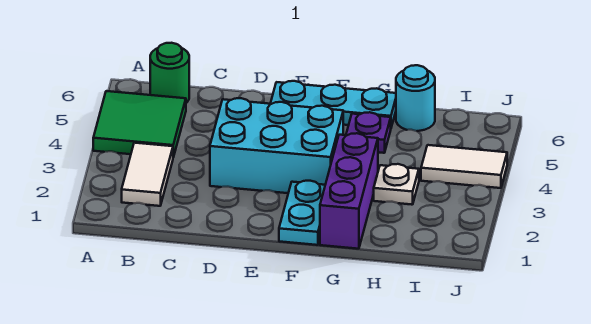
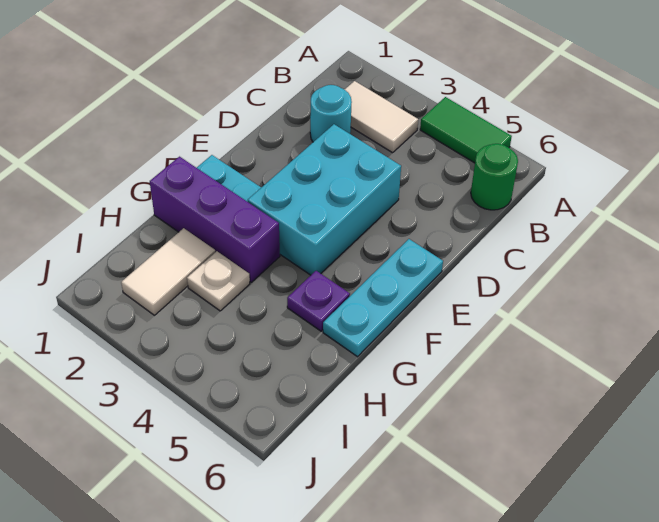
green 2x2 tile [93,91,186,157] -> green 1x2 tile [420,97,512,163]
cyan 1x1 round brick [396,65,435,131] -> cyan 1x1 round brick moved to [310,85,352,142]
white 1x2 tile [421,145,507,188] -> white 1x2 tile moved to [121,228,215,315]

